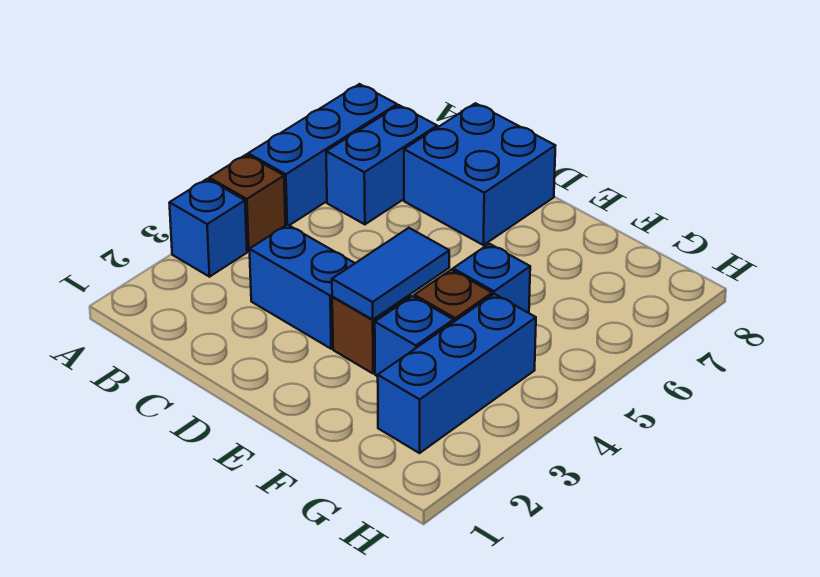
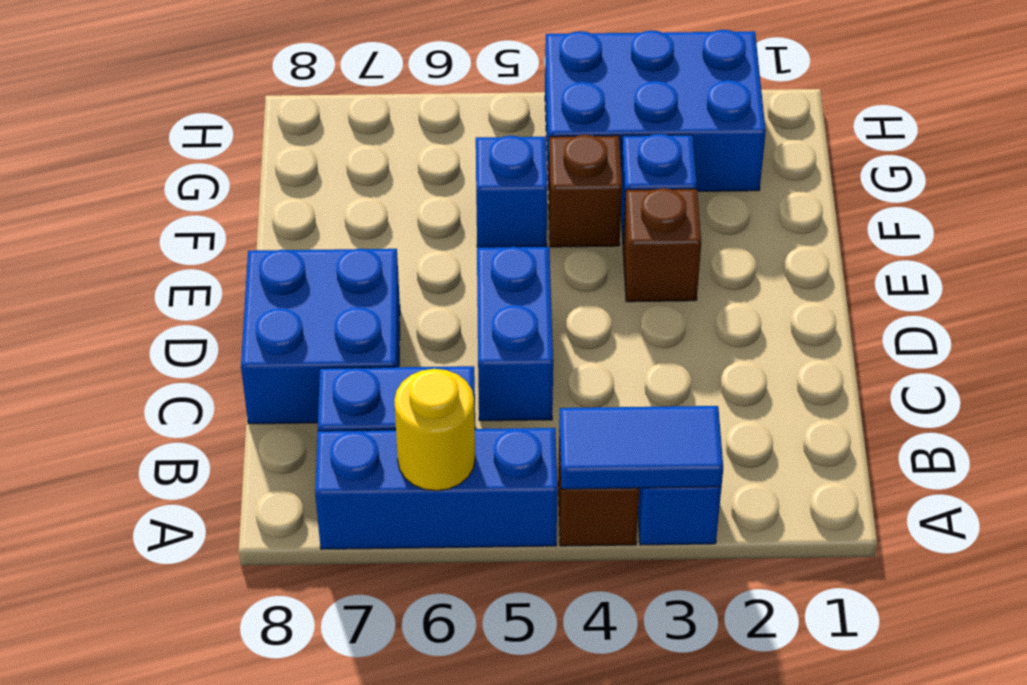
none -> yellow 1x1 round brick [394,369,475,491]
blue 1x2 brick [250,225,355,349] -> blue 1x2 brick moved to [477,247,553,421]
blue 1x2 tile [332,228,449,320] -> blue 1x2 tile moved to [559,406,723,489]
blue 1x3 brick [378,294,536,453] -> blue 2x3 brick [545,30,766,191]

